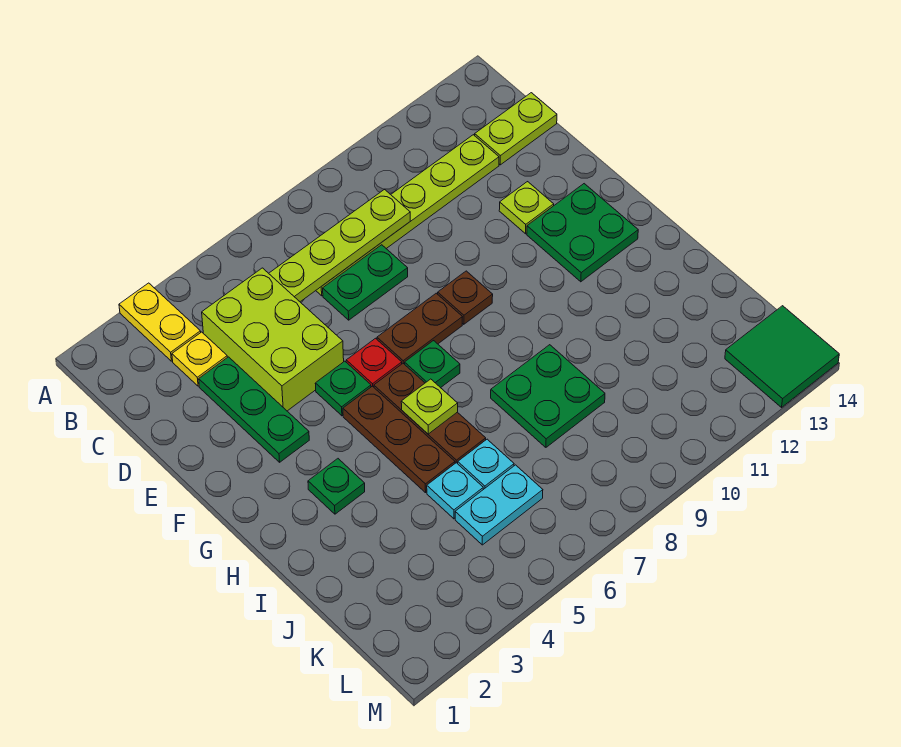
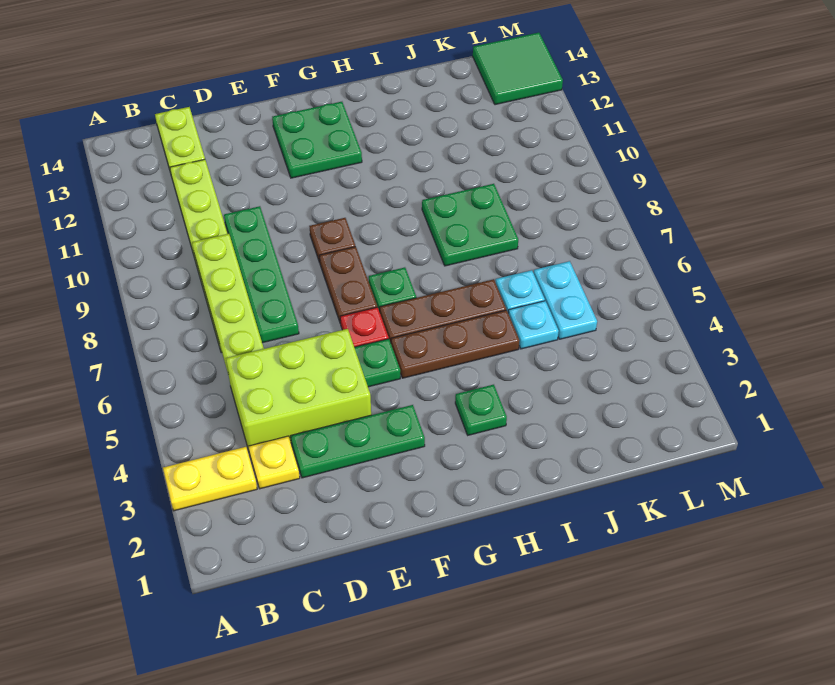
green 1x2 plate [323,245,408,320] -> green 1x4 plate [224,206,299,343]
lime 1x1 plate [499,182,554,234] -> none
lime 1x1 plate [401,379,458,434] -> none

